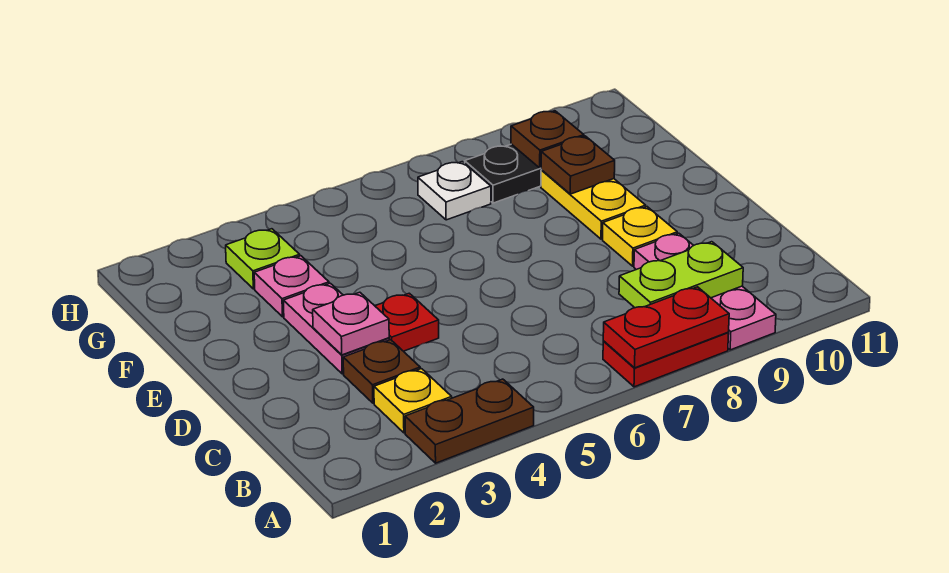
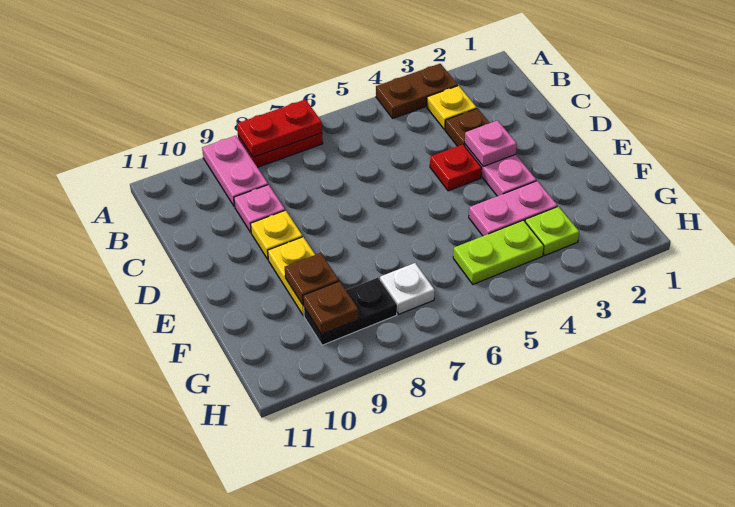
lime 1x2 plate [619,242,743,308] -> lime 1x2 plate moved to [453,220,544,284]
pink 1x1 plate [254,256,329,317] -> pink 1x2 plate [469,181,557,236]

